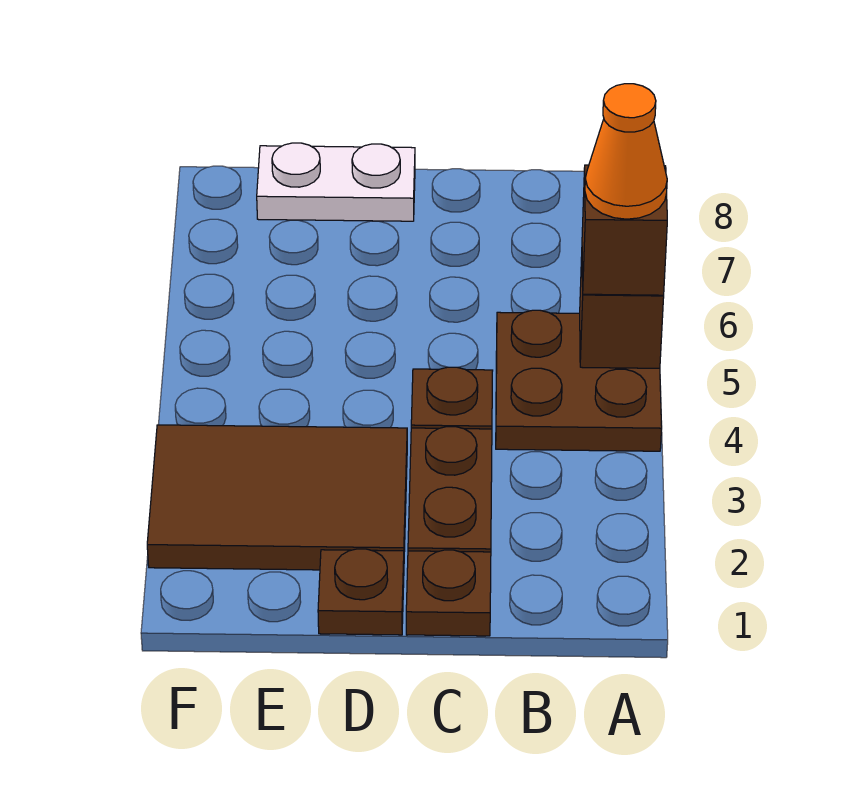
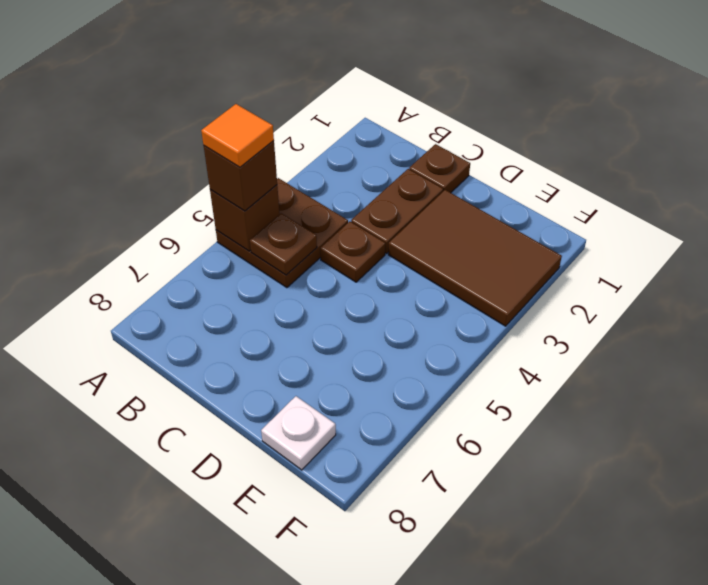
orange 1x1 cone [585,84,667,219] -> orange 1x1 tile [201,104,274,167]
brown 1x1 plate [318,549,404,635] -> brown 1x1 plate moved to [250,213,317,275]
white 1x2 plate [257,143,415,221] -> white 1x1 plate [261,396,336,470]

